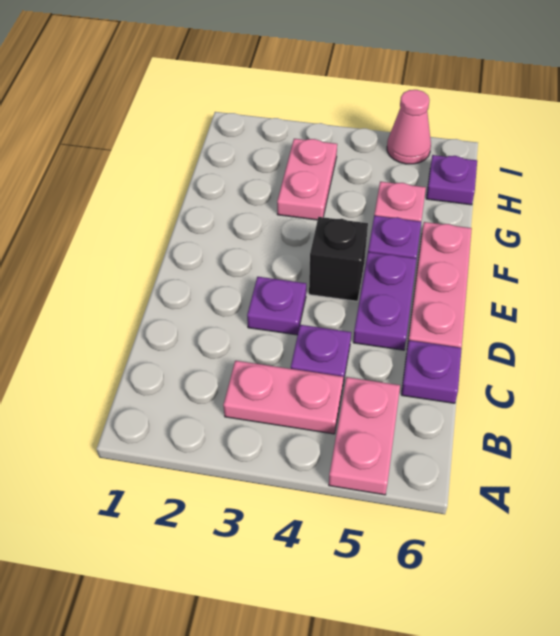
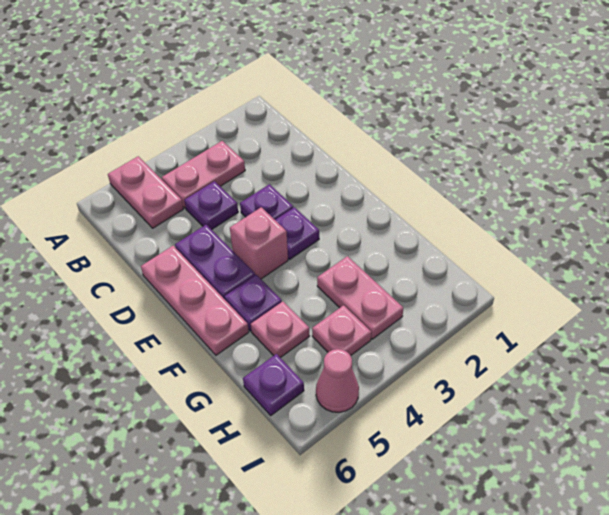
purple 1x1 plate [401,340,462,403] -> purple 1x1 plate moved to [276,207,319,259]
black 1x1 brick [309,217,368,301] -> pink 1x1 brick [230,207,288,279]
none -> pink 1x1 plate [312,305,371,356]

